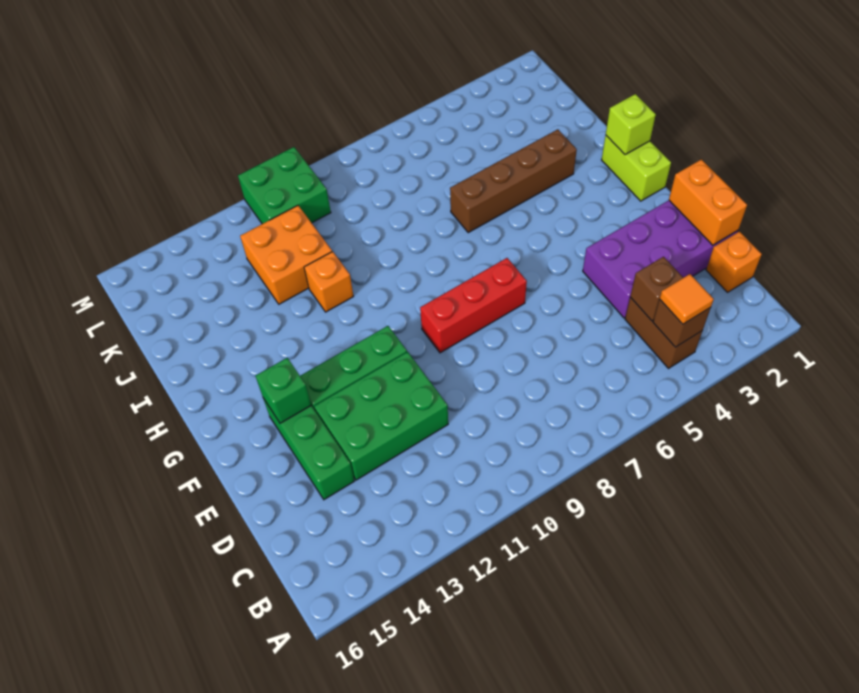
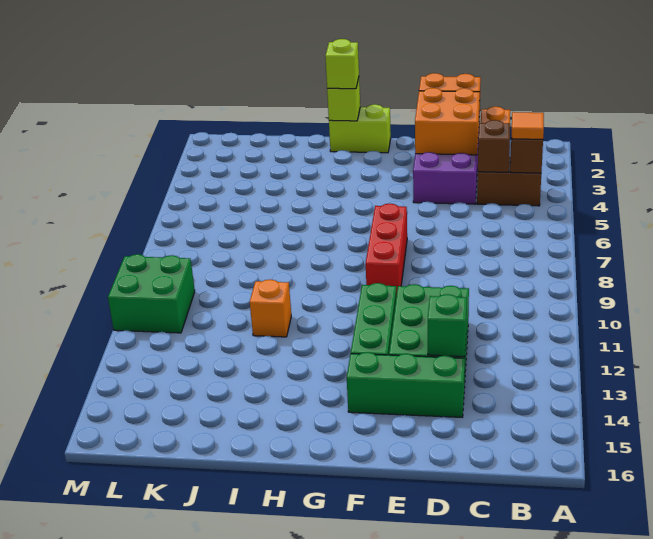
green 1x1 brick [256,358,311,423] -> green 1x1 brick moved to [428,294,467,357]
none -> lime 1x1 brick [325,39,359,89]
brown 1x4 brick [450,129,577,233] -> none
orange 2x2 brick [240,206,332,304] -> orange 2x2 brick moved to [415,88,480,155]

